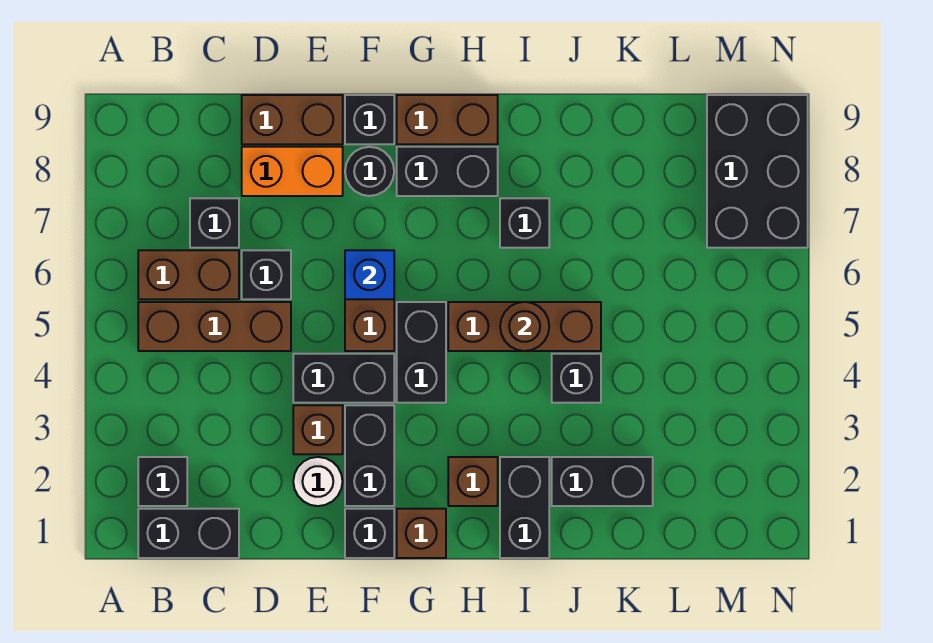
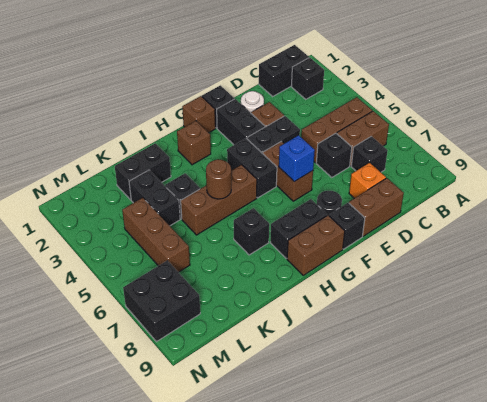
orange 1x2 brick [242,147,343,196] -> orange 1x1 brick [349,163,386,198]
black 1x2 brick [500,457,549,558] -> black 1x2 brick moved to [129,170,180,226]
none -> brown 1x3 brick [122,198,190,272]
black 2x3 brick [707,95,808,248] -> black 2x2 brick [123,261,200,342]

